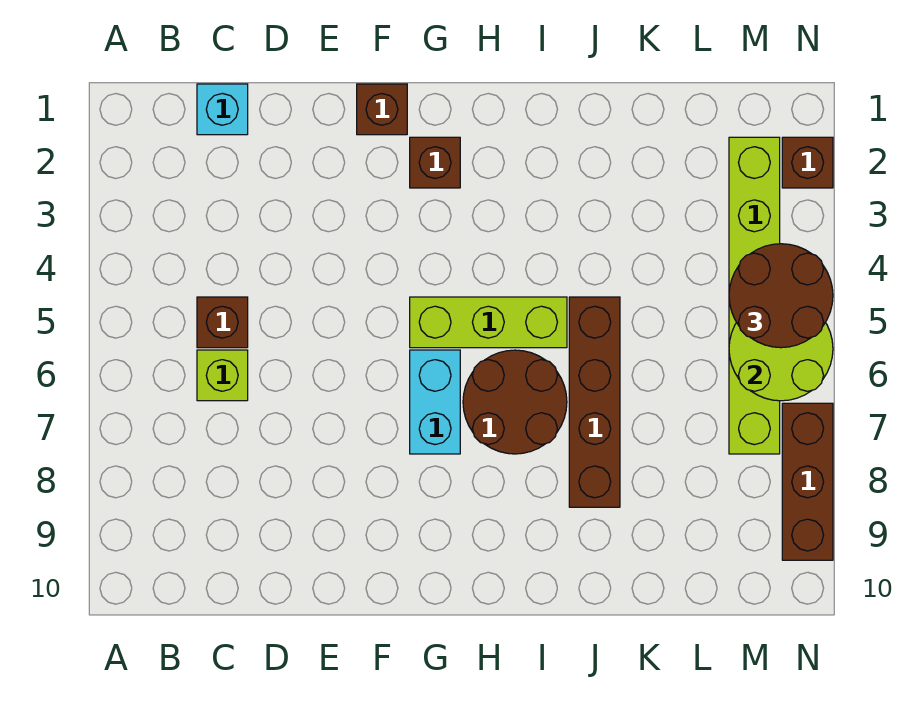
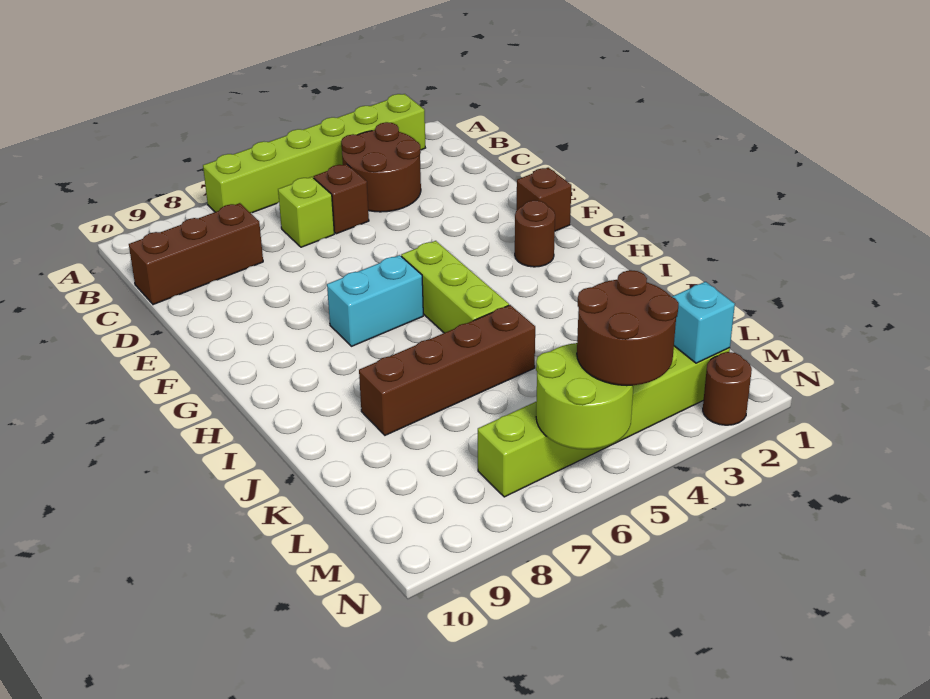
none -> lime 1x6 brick [203,94,425,213]
cyan 1x1 brick [197,84,248,135] -> cyan 1x1 brick moved to [672,282,735,363]
brown 1x1 brick [410,137,460,188] -> brown 1x1 round brick [515,200,555,267]
brown 2x2 round brick [463,350,567,454] -> brown 2x2 round brick moved to [341,122,421,212]
brown 1x1 brick [782,137,833,188] -> brown 1x1 round brick [703,352,752,425]
brown 1x3 brick [782,403,833,560] -> brown 1x3 brick moved to [129,203,263,305]

